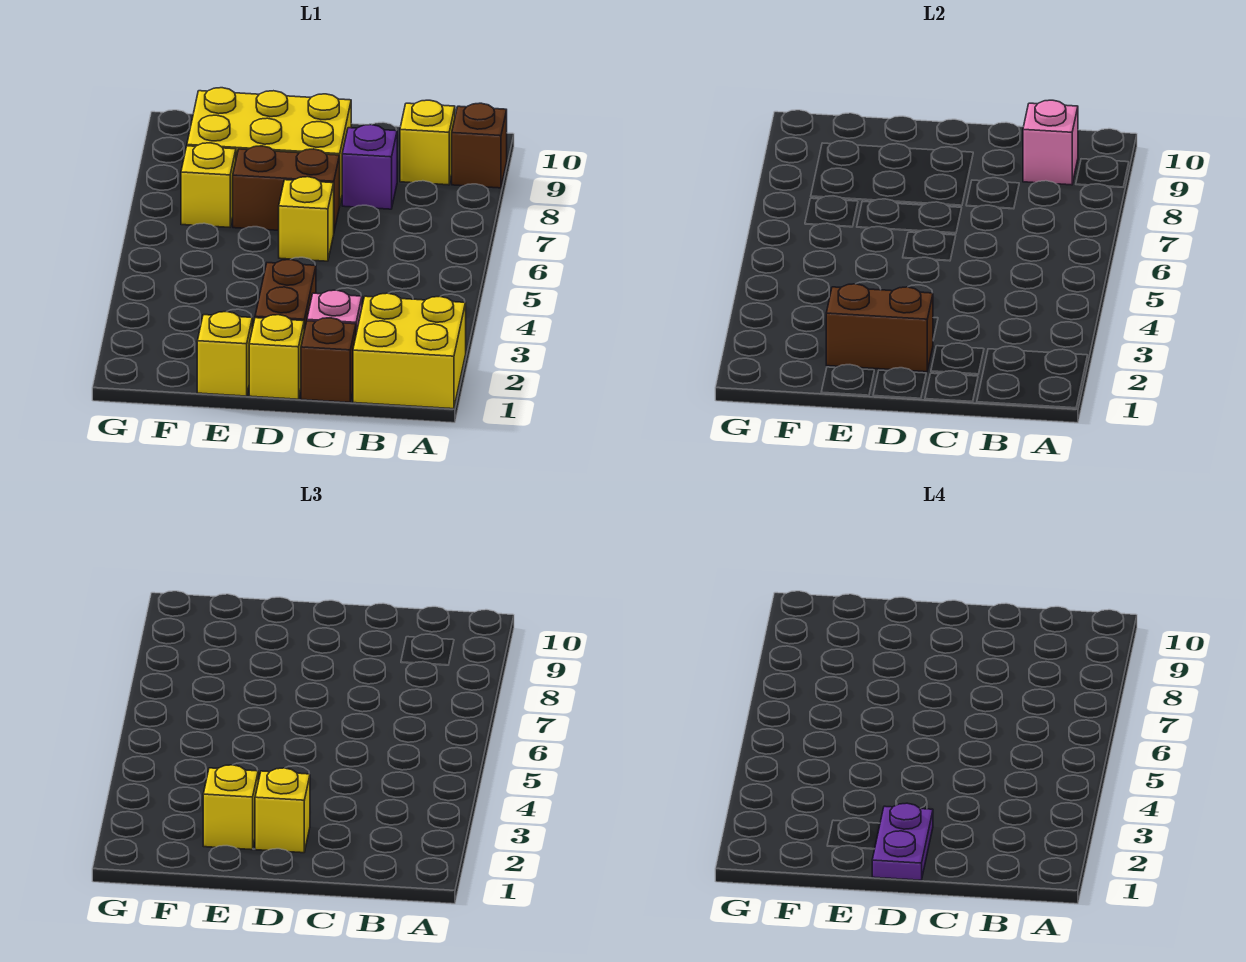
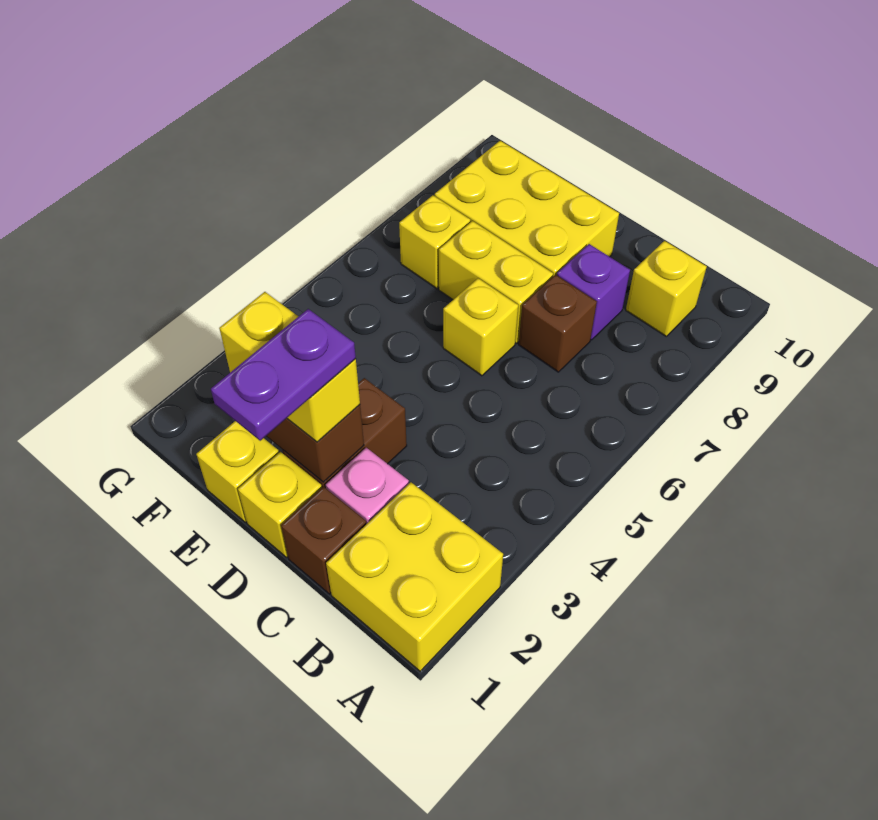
brown 1x1 brick [452,103,507,188] -> brown 1x1 brick moved to [519,275,597,372]
pink 1x1 brick [1023,100,1078,185] -> none
brown 1x2 brick [233,146,340,231] -> yellow 1x2 brick [439,221,553,343]

